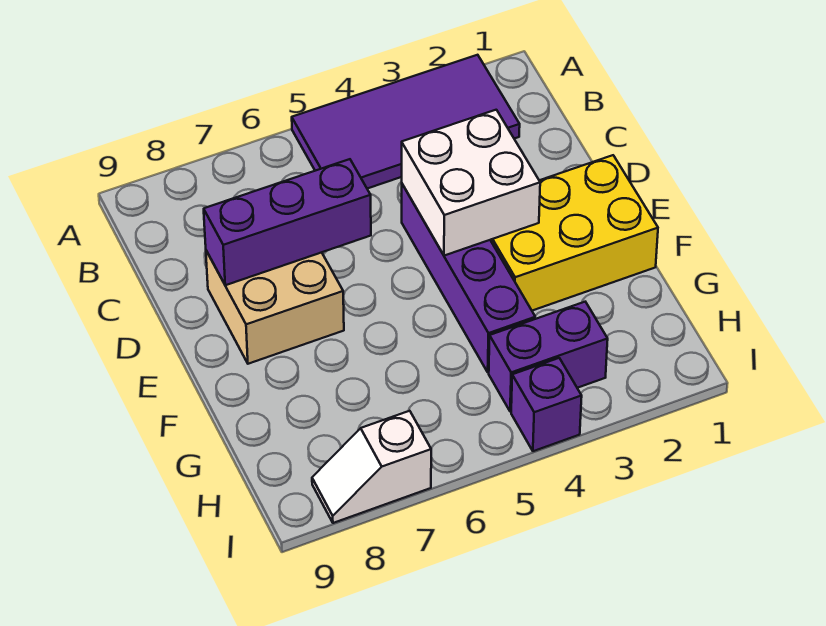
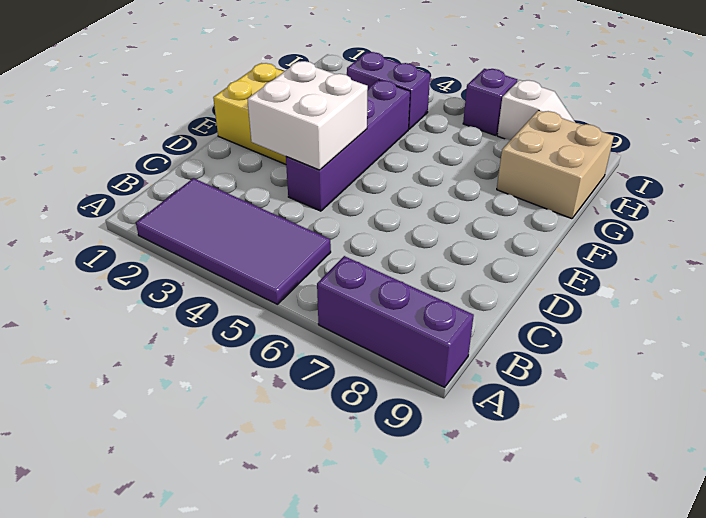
purple 1x3 brick [204,159,371,285] -> purple 1x3 brick moved to [317,256,474,387]
tan 2x2 brick [206,251,344,364] -> tan 2x2 brick moved to [497,110,614,219]
purple 1x1 brick [511,358,582,451] -> purple 1x1 brick moved to [463,69,517,135]

